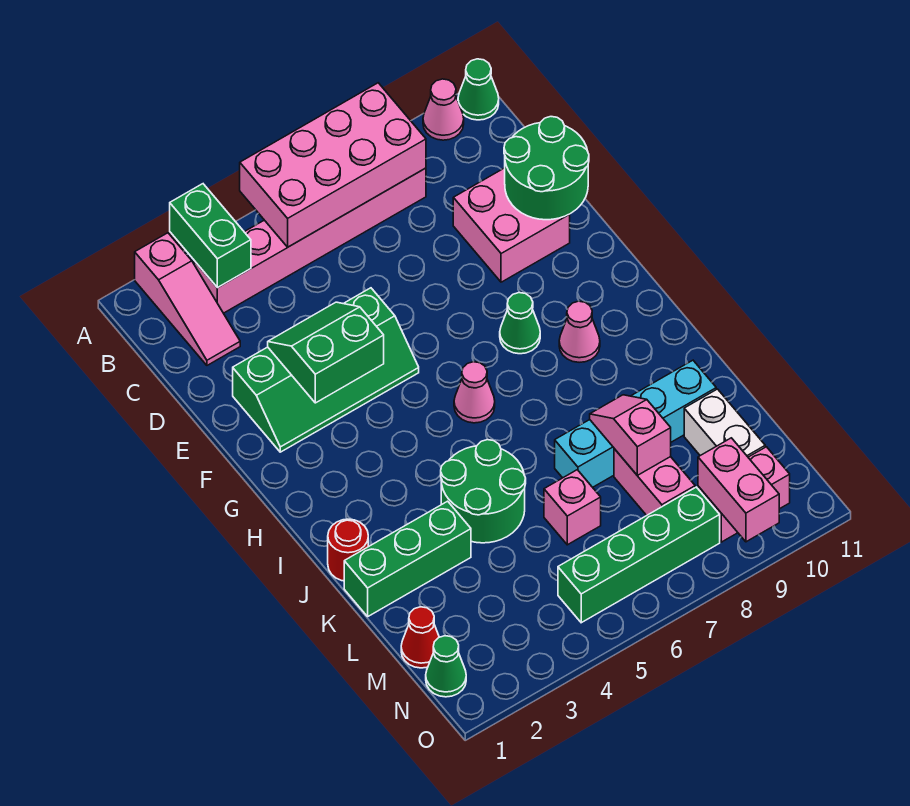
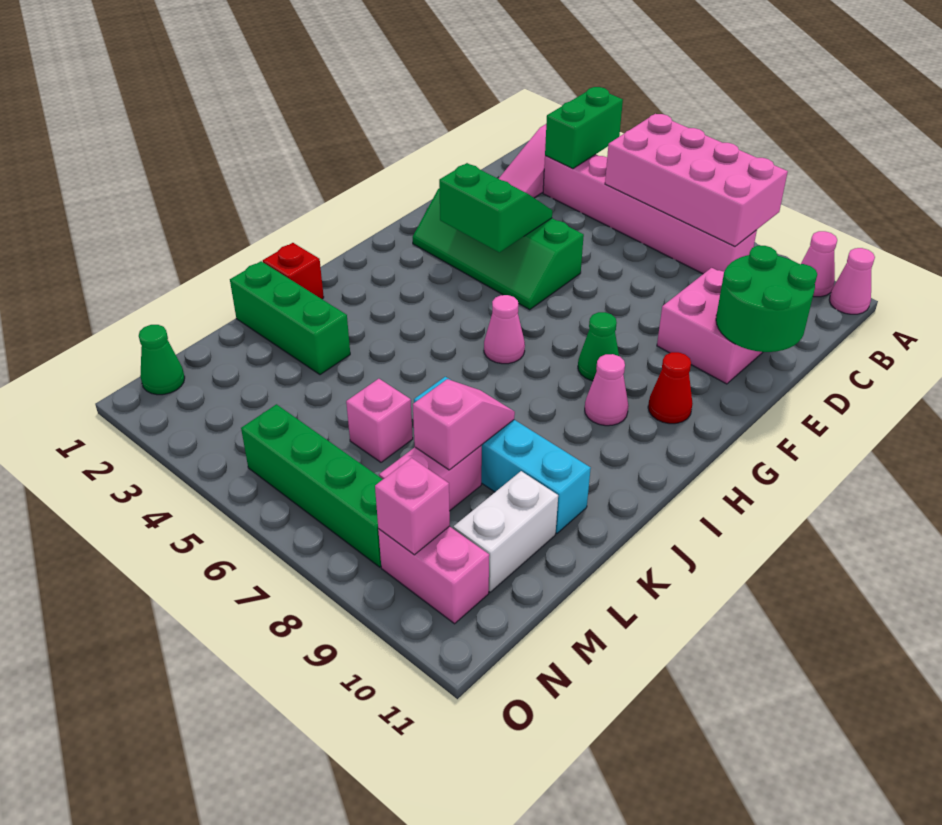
green 1x1 cone [458,59,499,120] -> pink 1x1 cone [829,248,875,314]
red 1x1 round brick [328,519,368,581] -> red 1x1 brick [263,243,324,299]
green 2x2 round brick [441,440,526,543] -> none
red 1x1 cone [401,607,439,668] -> red 1x1 cone moved to [648,352,693,424]
pink 1x2 brick [698,438,779,542] -> pink 1x1 brick [375,458,450,555]

